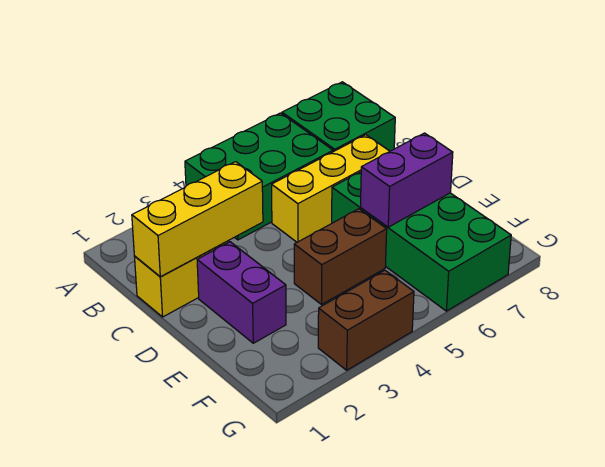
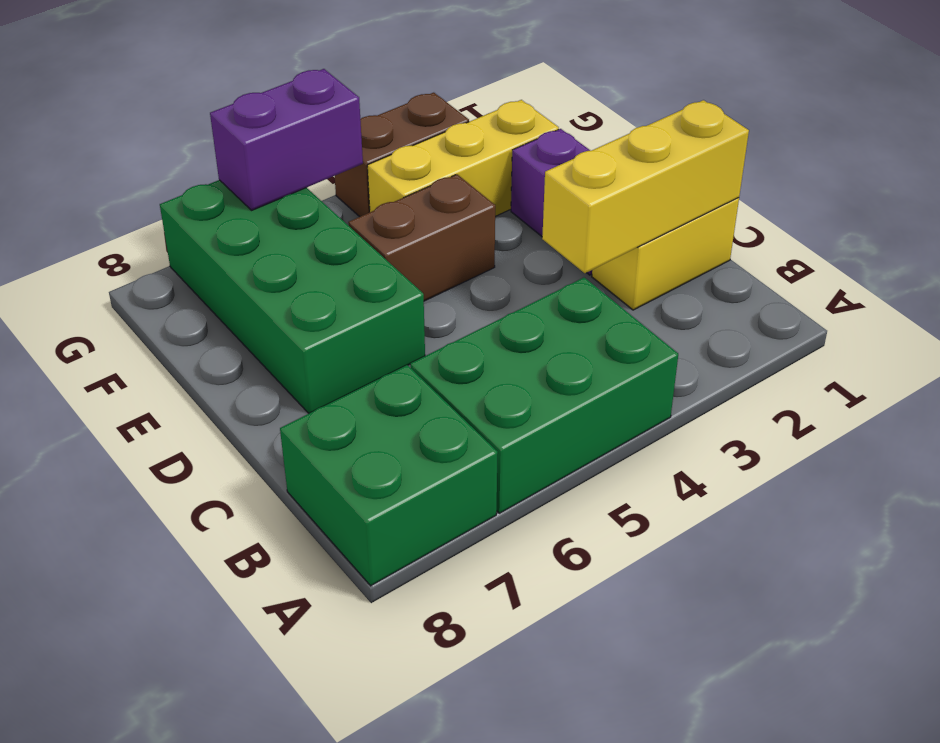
yellow 1x3 brick [272,135,390,242] -> yellow 1x3 brick moved to [367,100,559,216]
purple 1x2 brick [361,133,453,227] -> purple 1x2 brick moved to [210,69,363,210]

